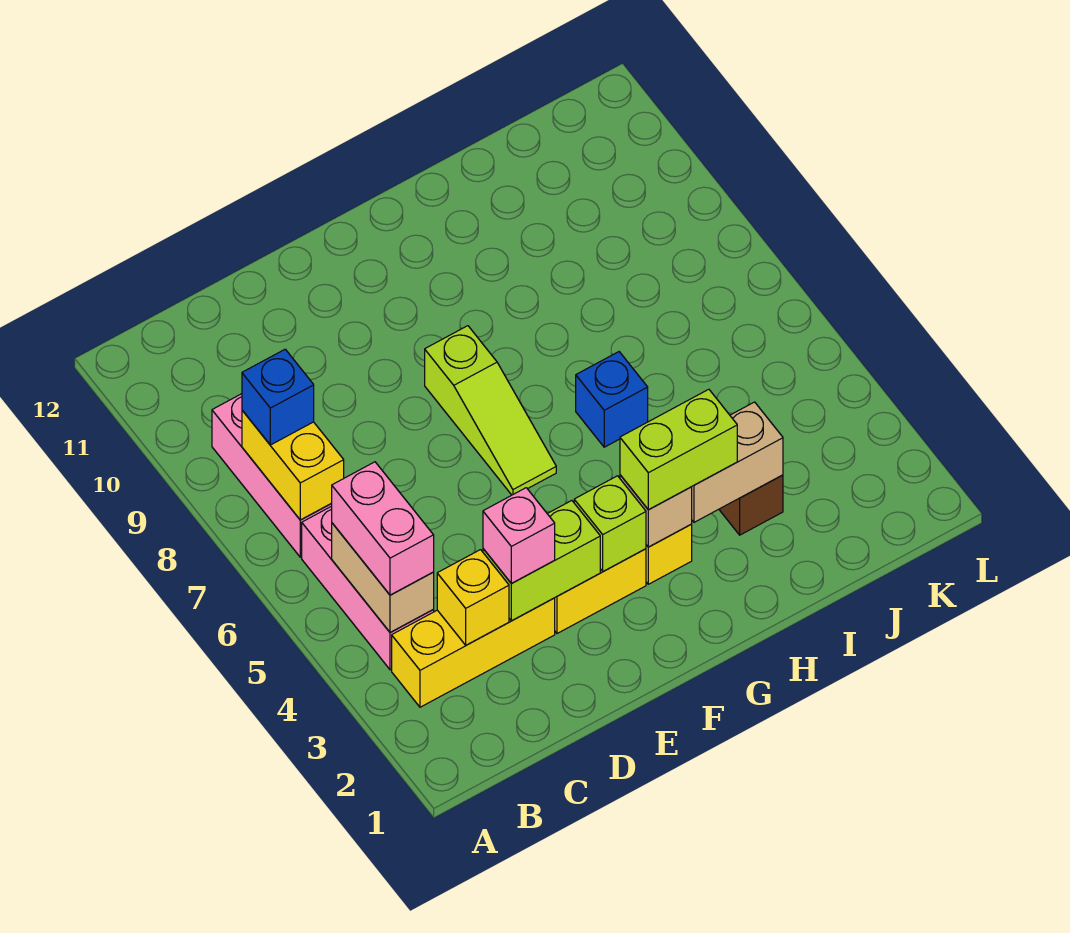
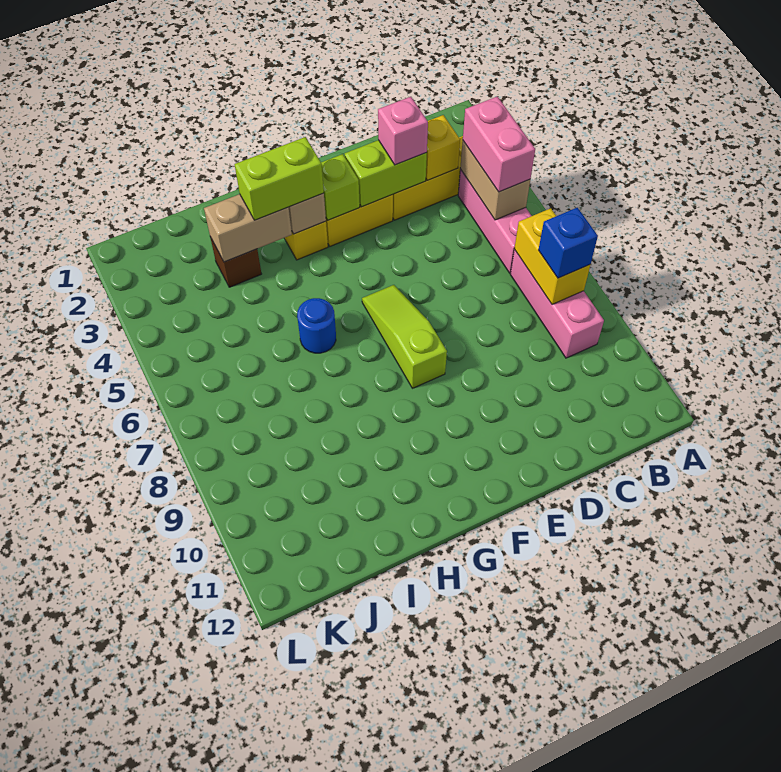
blue 1x1 brick [576,352,648,447] -> blue 1x1 round brick [297,298,336,353]

